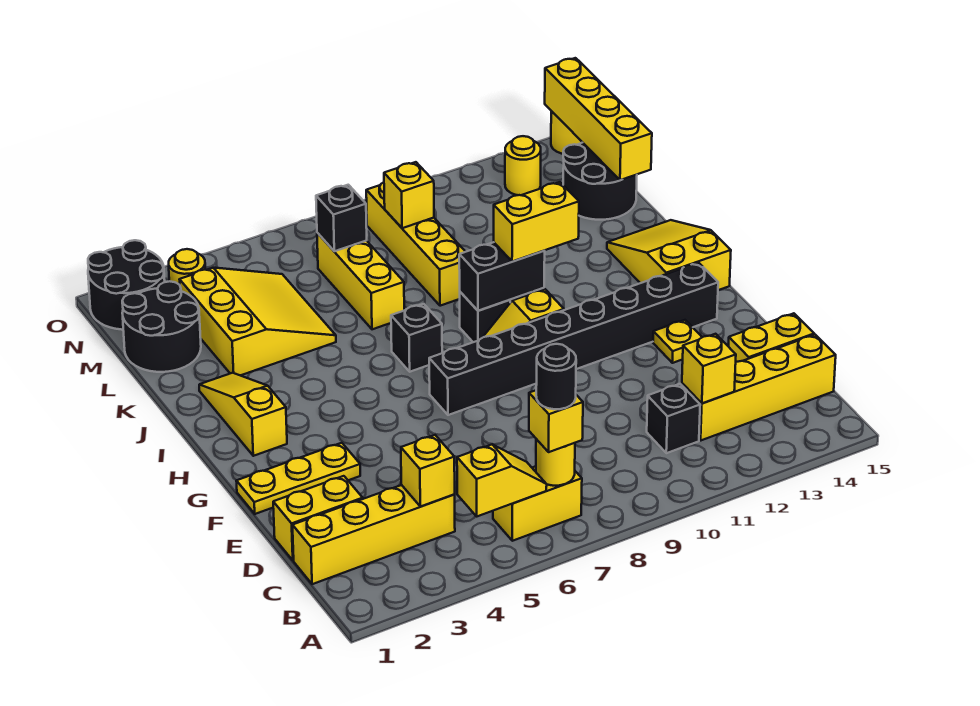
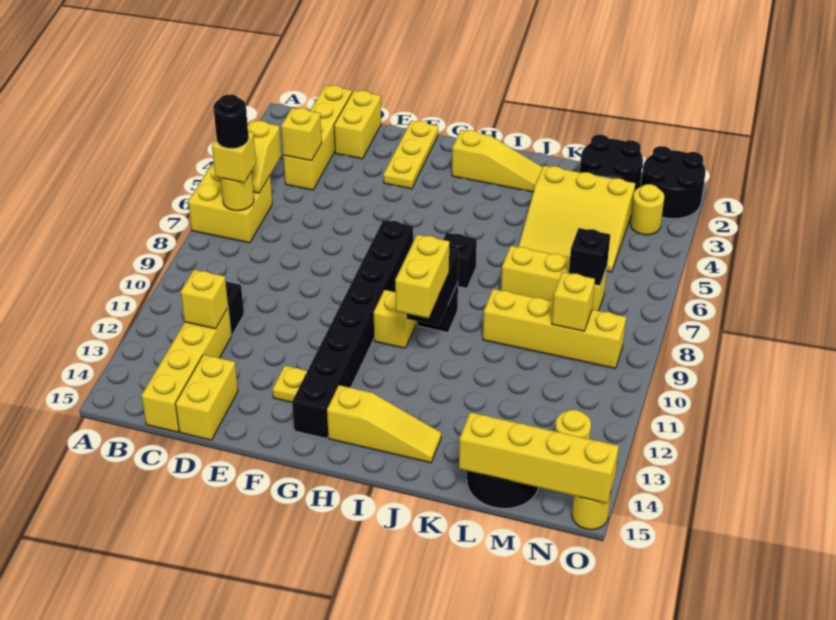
yellow 1x2 brick [493,466,582,541] -> yellow 2x2 brick [188,164,272,243]
yellow 2x3 slope [607,220,731,290] -> yellow 1x3 slope [327,385,441,463]

